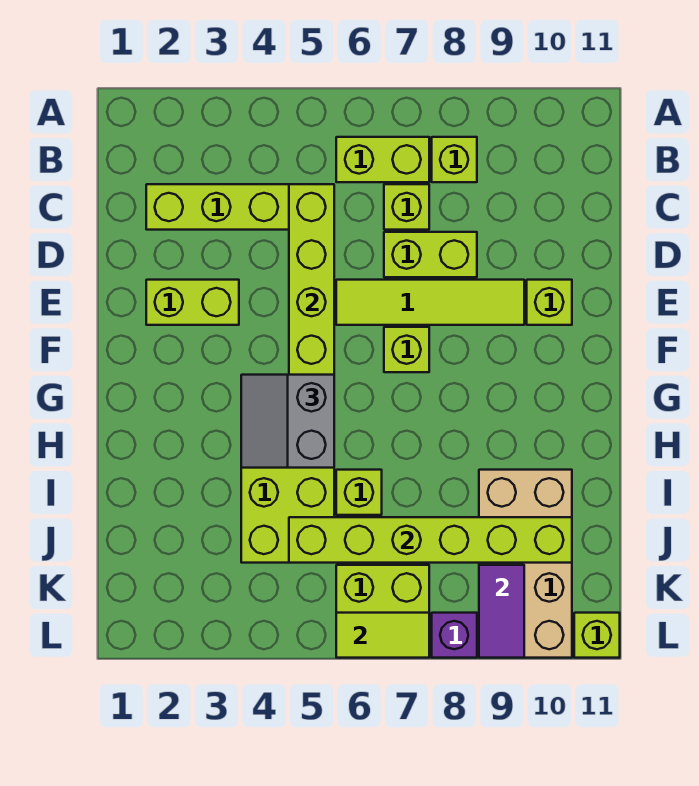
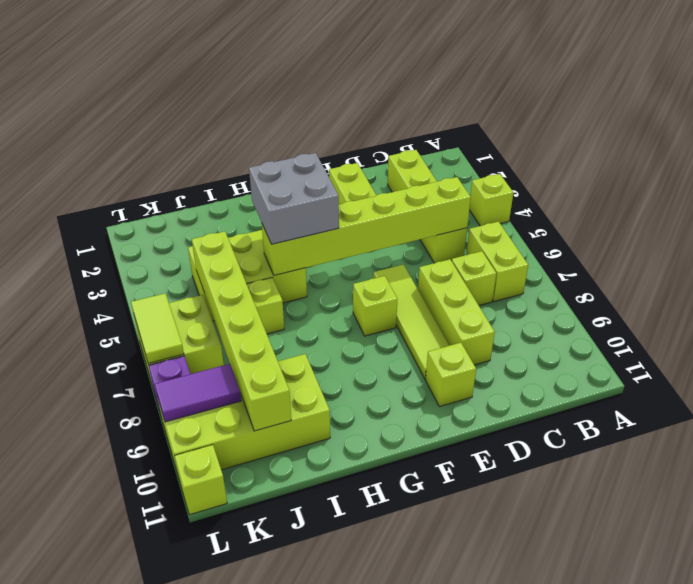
lime 1x1 brick [432,137,477,182] -> lime 1x1 brick moved to [469,174,513,226]
lime 1x2 brick [384,232,477,277] -> lime 1x3 brick [418,259,495,365]
grey 2x2 slope [241,375,334,468] -> grey 2x2 brick [249,153,339,244]
tan 2x4 brick [479,470,572,658] -> lime 2x4 brick [157,354,330,477]

